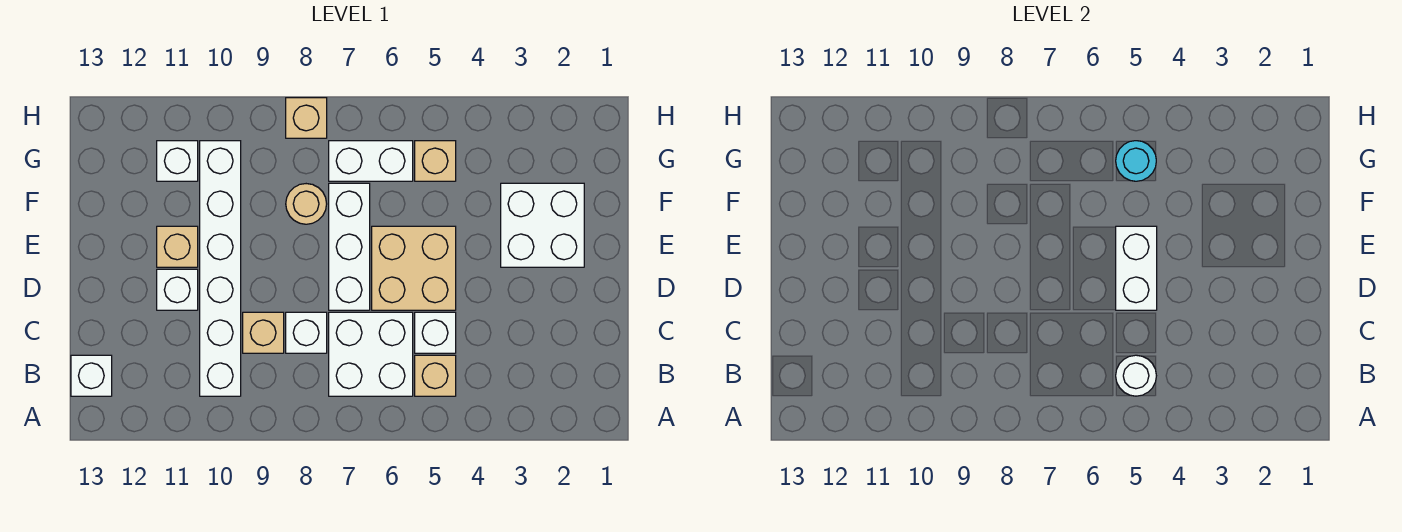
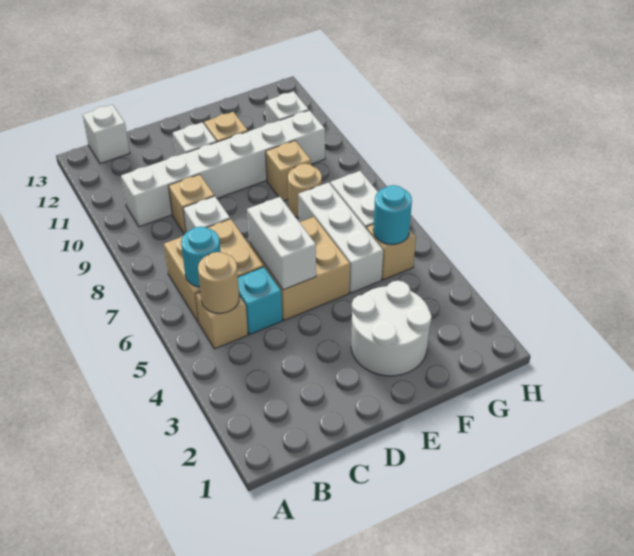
white 1x1 round brick [1116,355,1156,396] -> tan 1x1 round brick [198,252,239,313]
white 2x2 brick [329,312,413,396] -> tan 2x2 brick [164,219,264,323]
none -> cyan 1x1 round brick [181,226,221,287]
white 1x1 brick [415,312,456,353] -> cyan 1x1 brick [238,267,282,334]
white 1x2 brick [1116,226,1157,310] -> white 1x2 brick turned to [247,197,316,290]
white 1x3 brick [329,183,370,310] -> white 1x3 brick turned to [298,182,383,293]
white 2x2 brick [501,183,584,267] -> white 2x2 round brick [351,281,432,376]
tan 1x1 brick [286,98,327,138] -> tan 1x1 brick moved to [266,141,311,201]

